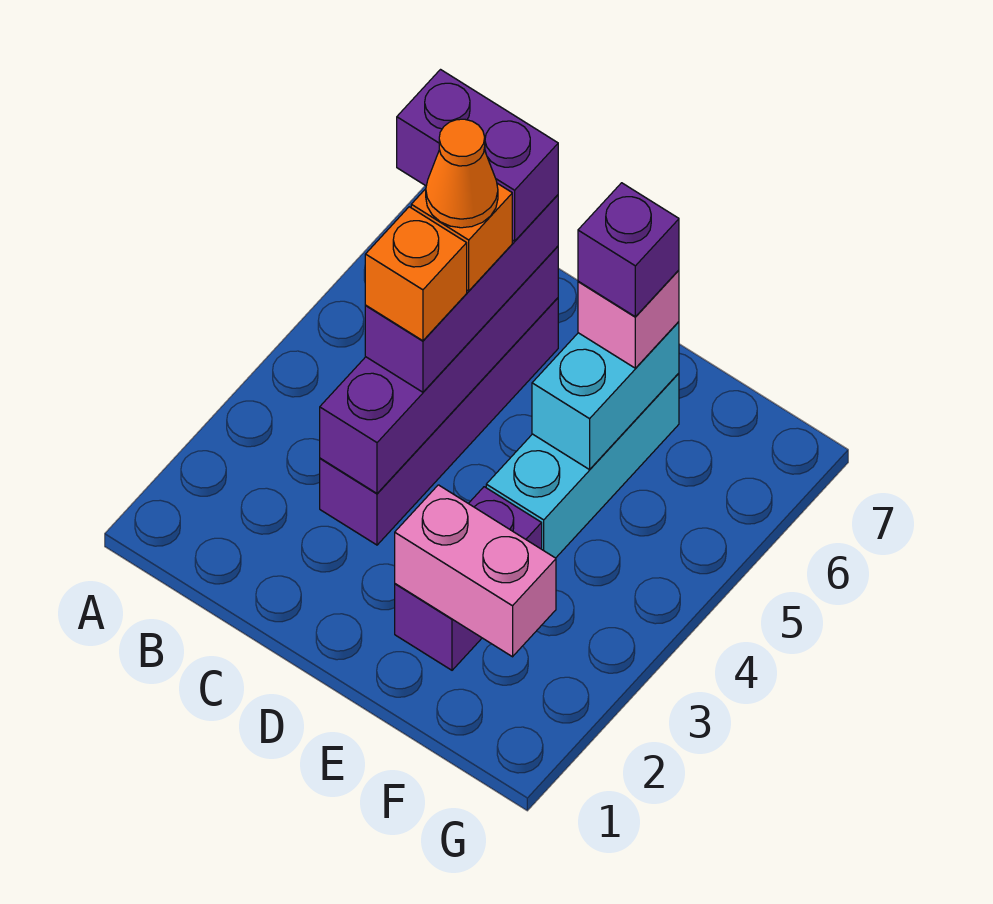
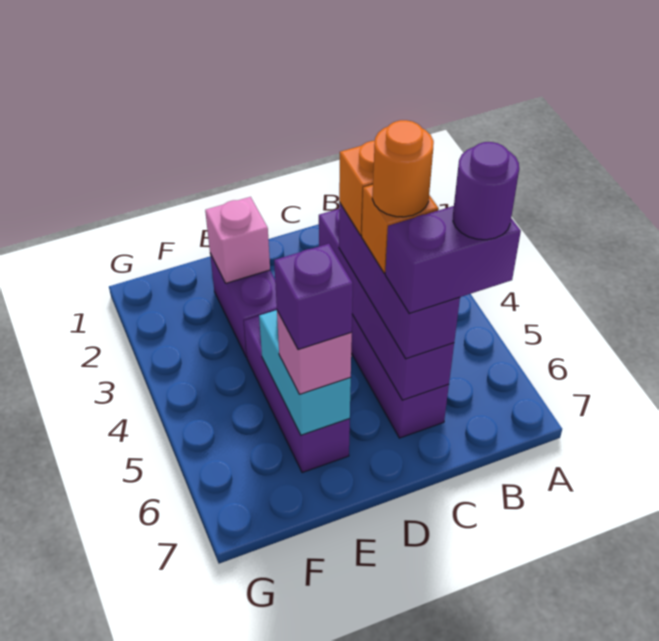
none -> purple 1x1 round brick [453,142,519,240]
orange 1x1 cone [426,119,498,228] -> orange 1x1 round brick [372,120,434,217]
pink 1x2 brick [395,485,556,657] -> pink 1x1 brick [205,197,270,283]
cyan 1x3 brick [486,373,679,558] -> purple 1x3 brick [244,316,350,473]

